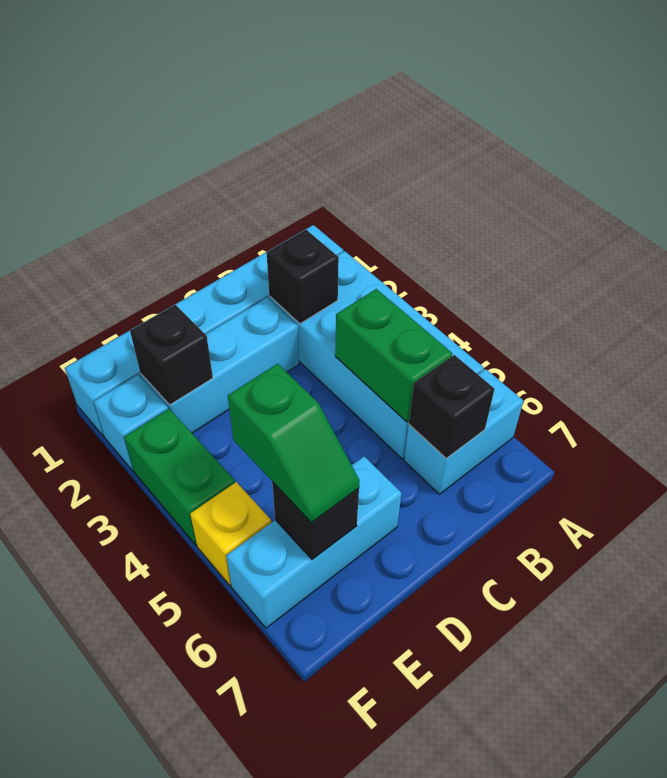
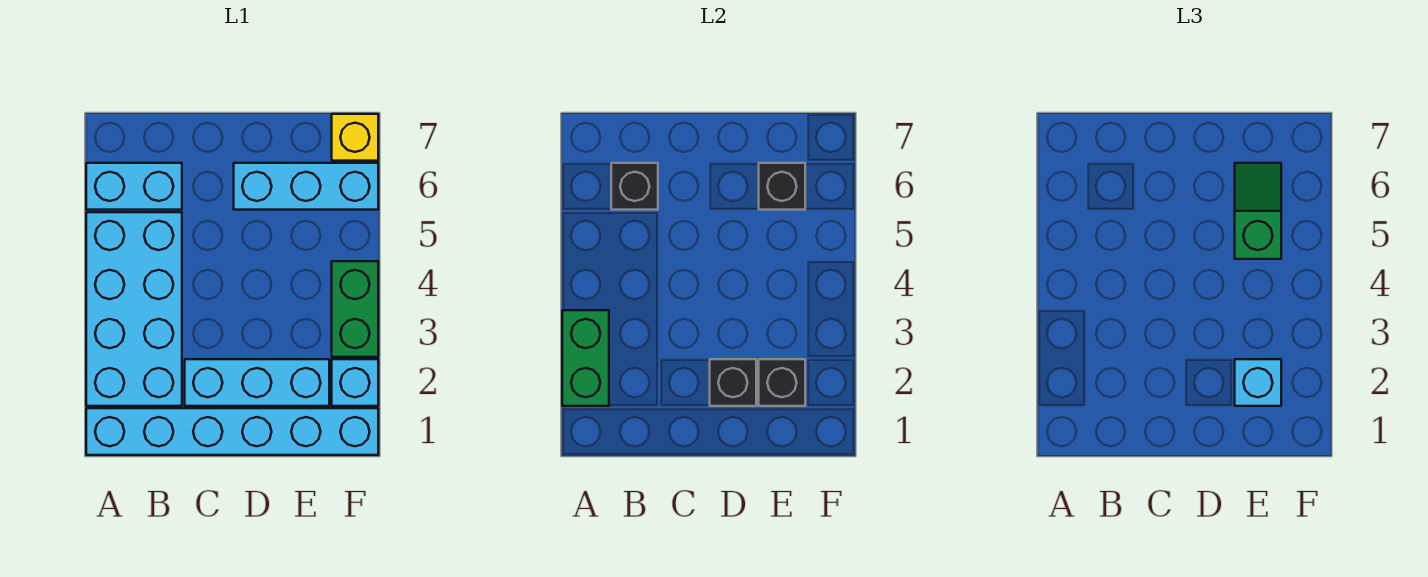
black 1x1 brick [267,230,339,324] -> black 1x1 brick moved to [710,359,756,406]
green 1x2 brick [335,289,452,422] -> green 1x2 brick moved to [562,310,609,406]
none -> cyan 1x1 brick [1235,359,1281,406]
yellow 1x1 brick [190,482,271,586] -> yellow 1x1 brick moved to [332,114,378,161]

